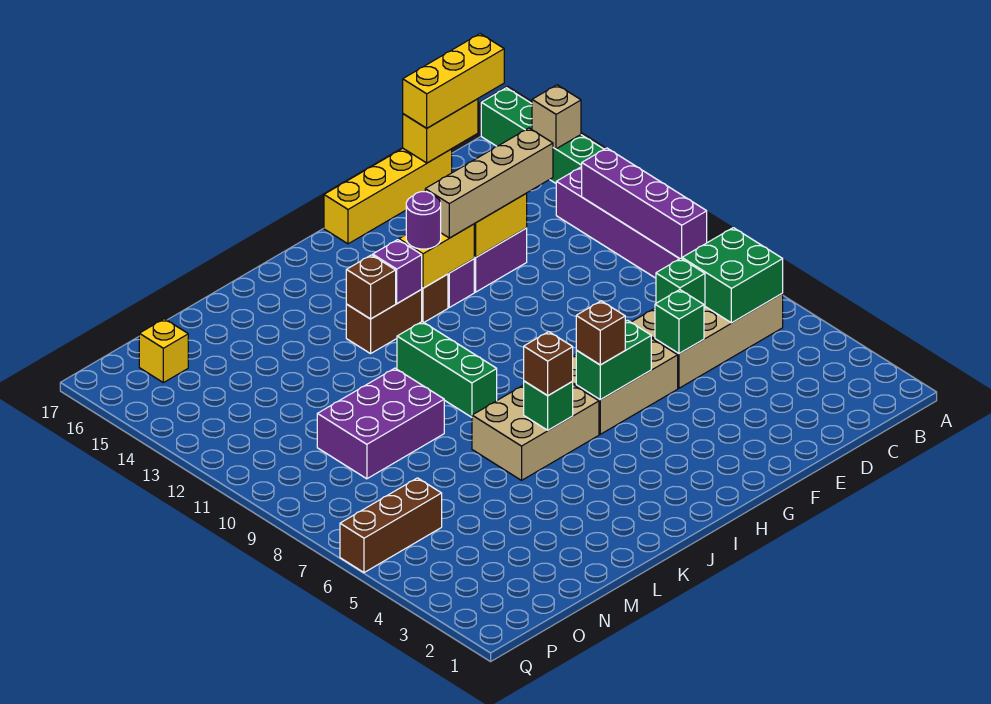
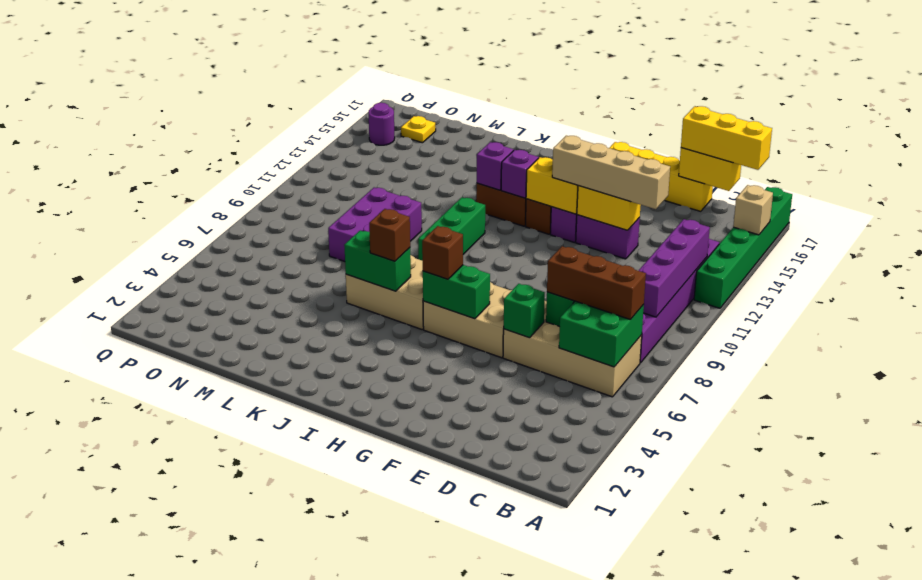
purple 1x1 round brick [406,192,441,249] -> purple 1x1 round brick moved to [369,103,395,145]
green 1x1 brick [524,381,573,430] -> green 1x2 brick [344,231,411,291]
brown 1x1 brick [346,255,396,319] -> purple 1x1 brick [477,142,514,190]
purple 2x3 brick [317,368,444,479] -> purple 2x3 brick turned to [328,187,422,261]
brown 1x3 brick [340,478,442,573] -> brown 1x3 brick moved to [547,246,646,320]
yellow 1x1 brick [139,319,188,383] -> yellow 1x1 plate [401,116,436,143]

